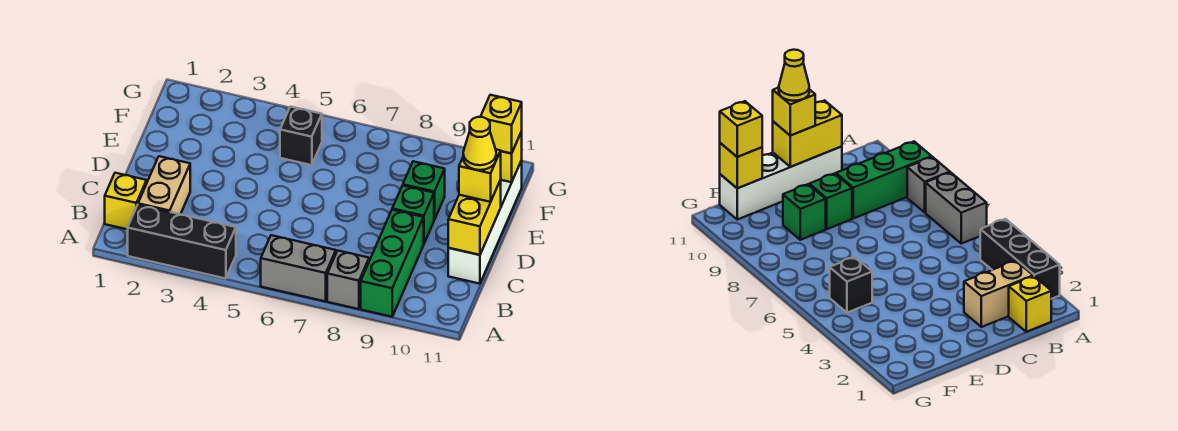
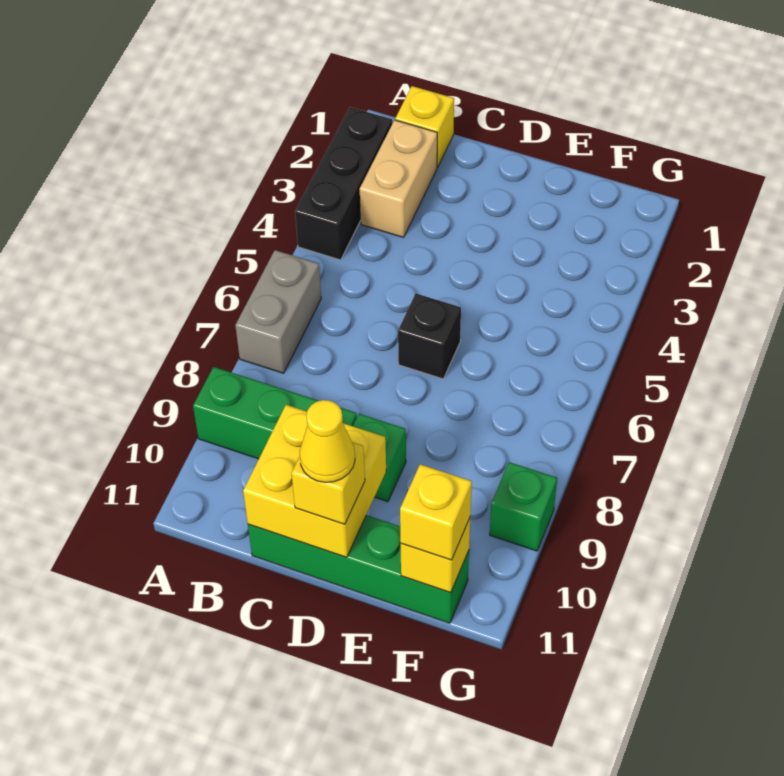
grey 1x1 brick [327,251,369,309] -> none
tan 1x2 brick [138,156,190,214] -> tan 1x2 brick turned to [360,120,437,237]
white 1x4 brick [448,161,522,284] -> green 1x4 brick [248,515,469,623]
yellow 1x2 brick [448,180,501,255] -> yellow 2x2 brick [243,405,386,557]
green 1x1 brick [403,161,445,220] -> green 1x1 brick moved to [490,462,557,551]
black 1x1 brick [280,107,322,165] -> black 1x1 brick moved to [398,293,461,379]

